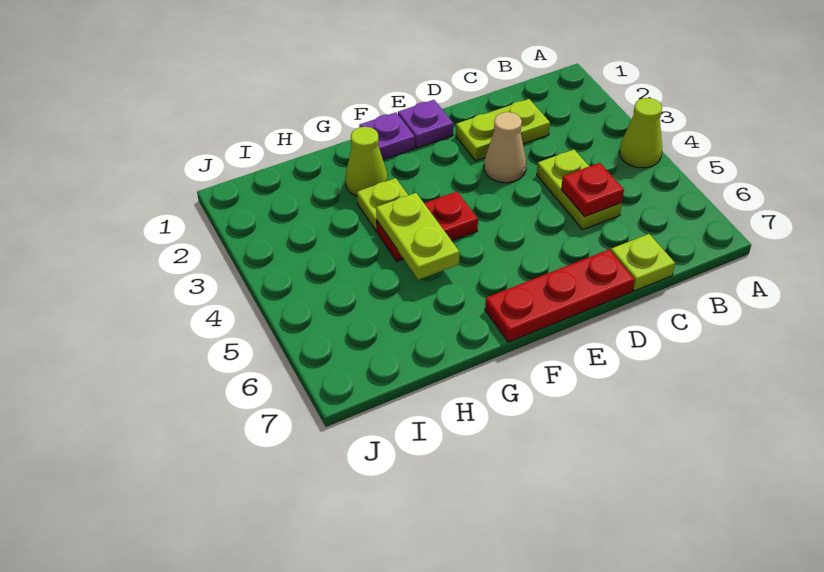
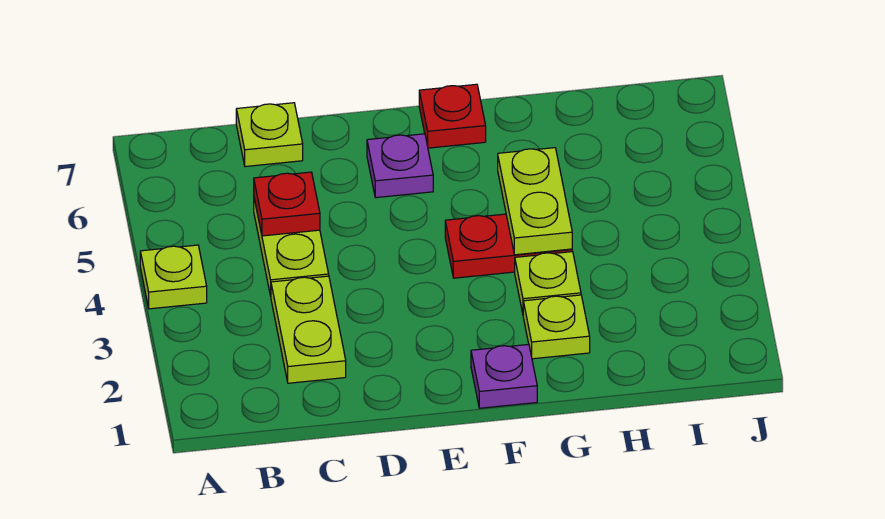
lime 1x1 cone [619,98,662,168] -> lime 1x1 plate [140,245,207,309]
lime 1x2 plate [456,99,550,161] -> lime 1x2 plate turned to [271,276,346,383]
tan 1x1 cone [484,112,526,183] -> none
red 1x3 plate [485,250,635,342] -> red 1x1 plate [419,84,486,148]
purple 1x1 plate [398,100,453,148] -> purple 1x1 plate moved to [367,134,433,198]
lime 1x1 cone [345,127,388,196] -> lime 1x1 plate [523,295,590,359]

